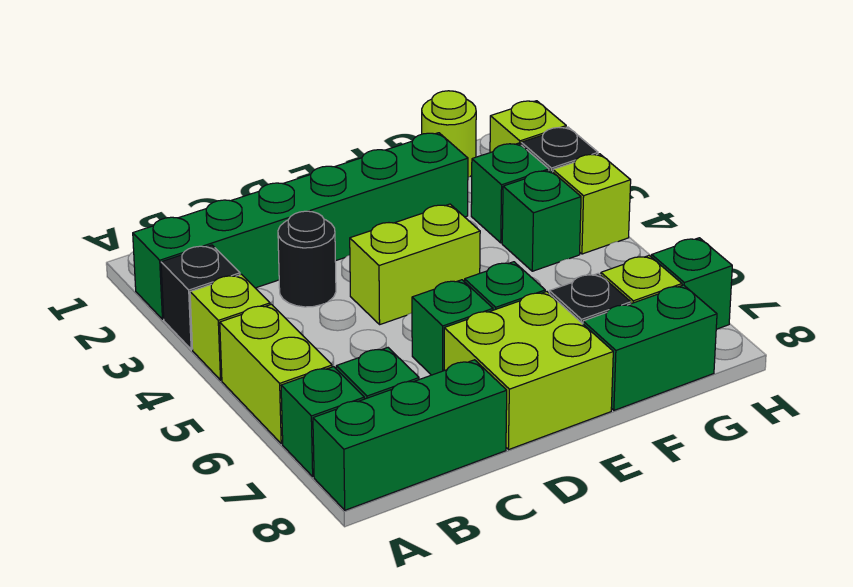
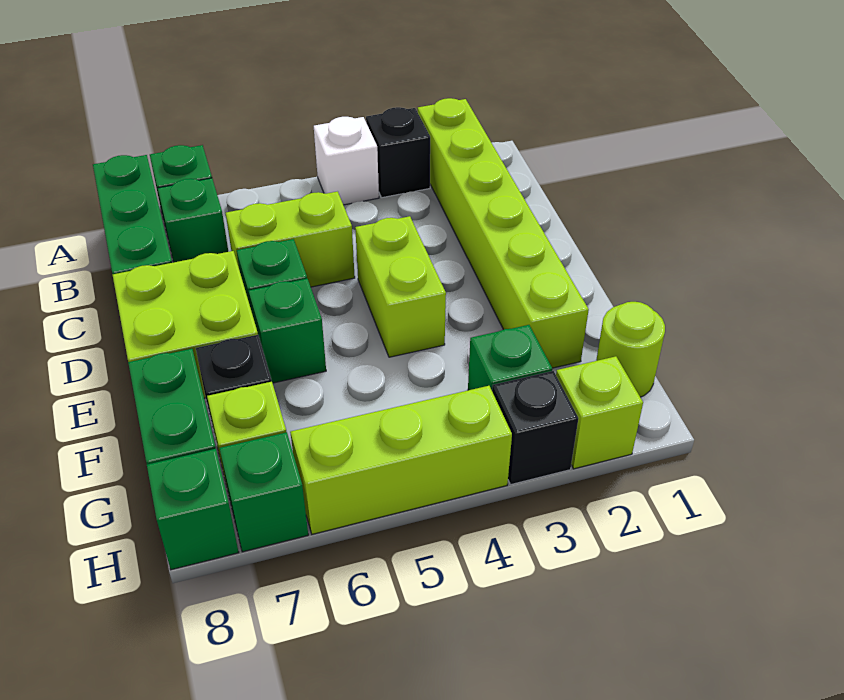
green 1x6 brick [133,133,468,319] -> lime 1x6 brick [418,98,589,368]
lime 1x1 brick [190,274,270,380] -> white 1x1 brick [314,117,379,205]
lime 1x2 brick [220,304,332,444] -> lime 1x2 brick moved to [226,192,355,287]
black 1x1 round brick [278,211,336,307] -> none
green 1x1 brick [502,170,581,271] -> green 1x1 brick moved to [147,449,239,570]
lime 1x1 brick [553,154,631,254] -> lime 1x3 brick [290,386,512,534]

